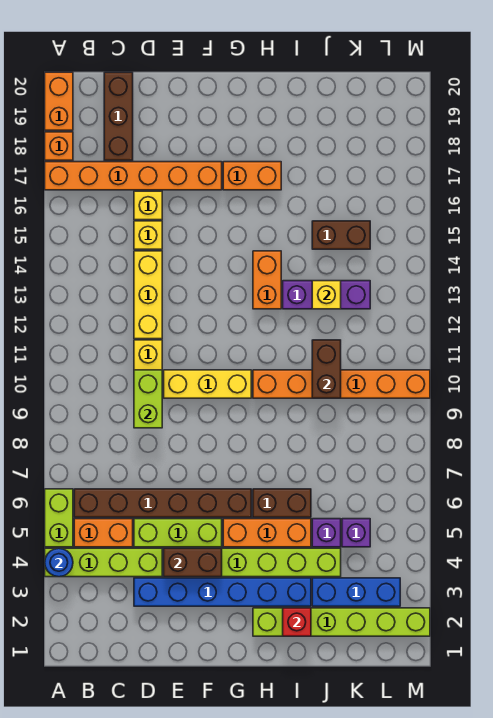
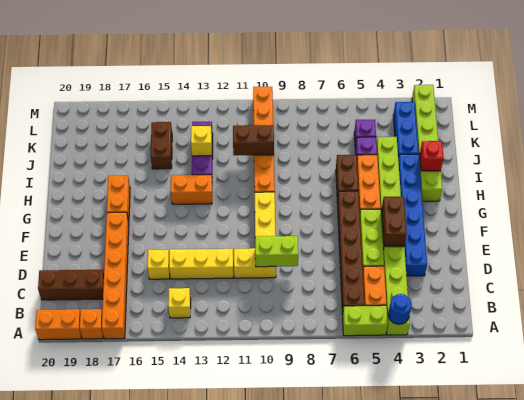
yellow 1x1 brick [134,191,162,220] -> yellow 1x1 brick moved to [168,288,191,318]

